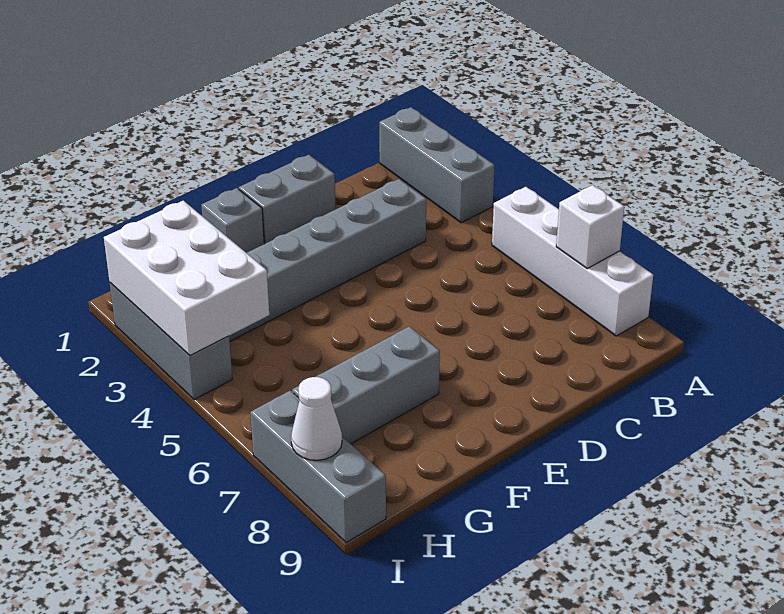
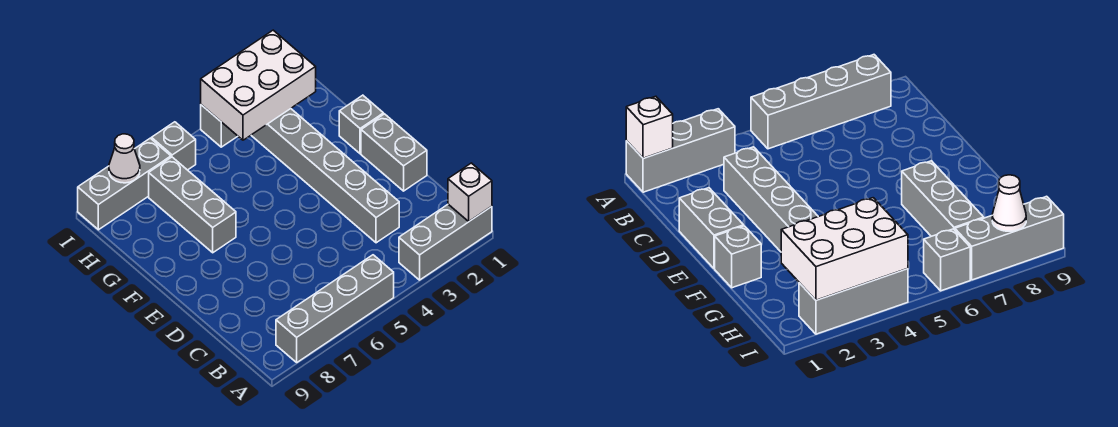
white 1x4 brick [492,187,653,336] -> grey 1x4 brick [276,255,394,362]
white 1x1 brick [556,185,624,268] -> white 1x1 brick moved to [448,163,492,221]
none -> grey 1x1 brick [151,122,196,170]

